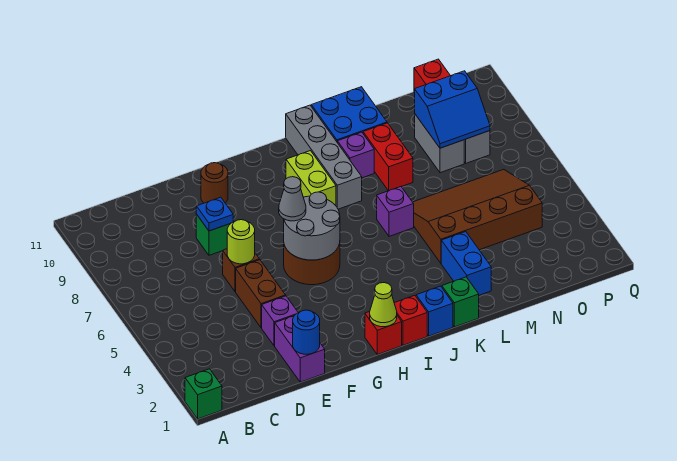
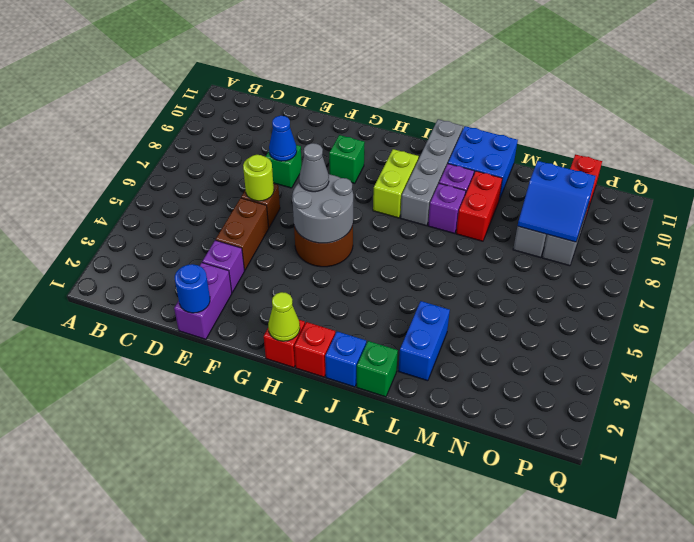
green 1x1 brick [185,369,222,419] -> green 1x1 brick moved to [329,135,365,183]
blue 1x1 plate [196,197,233,231] -> blue 1x1 cone [269,116,297,161]
brown 1x1 round brick [201,163,228,203] -> none
purple 1x1 brick [377,187,414,236] -> purple 1x1 brick moved to [428,183,466,233]
brown 3x4 slope [413,169,542,263] -> none

